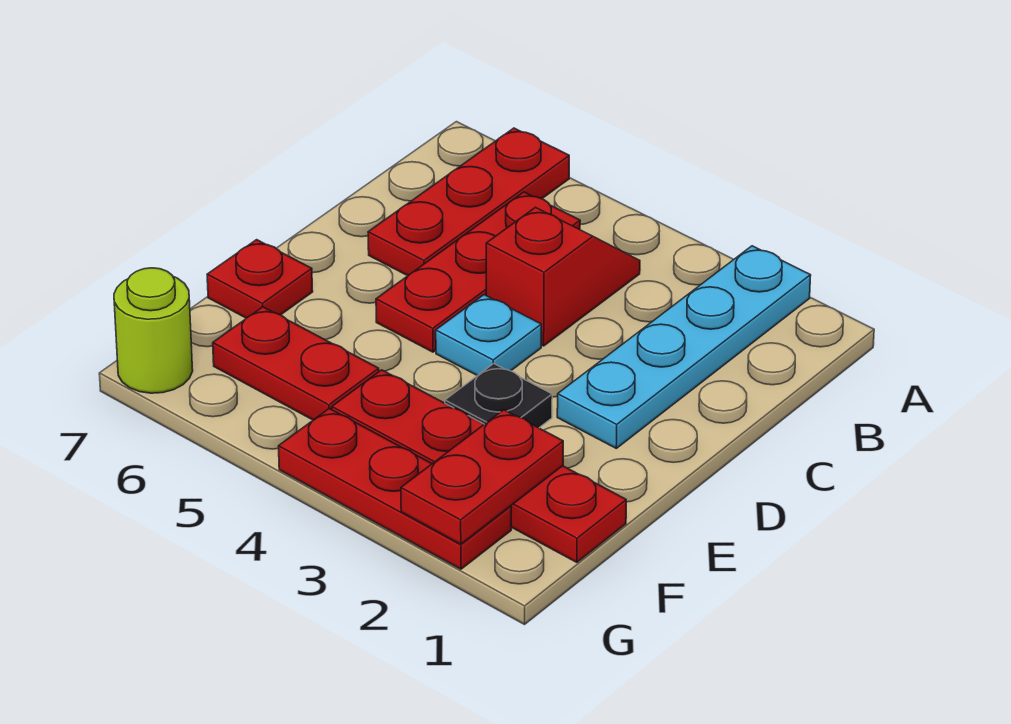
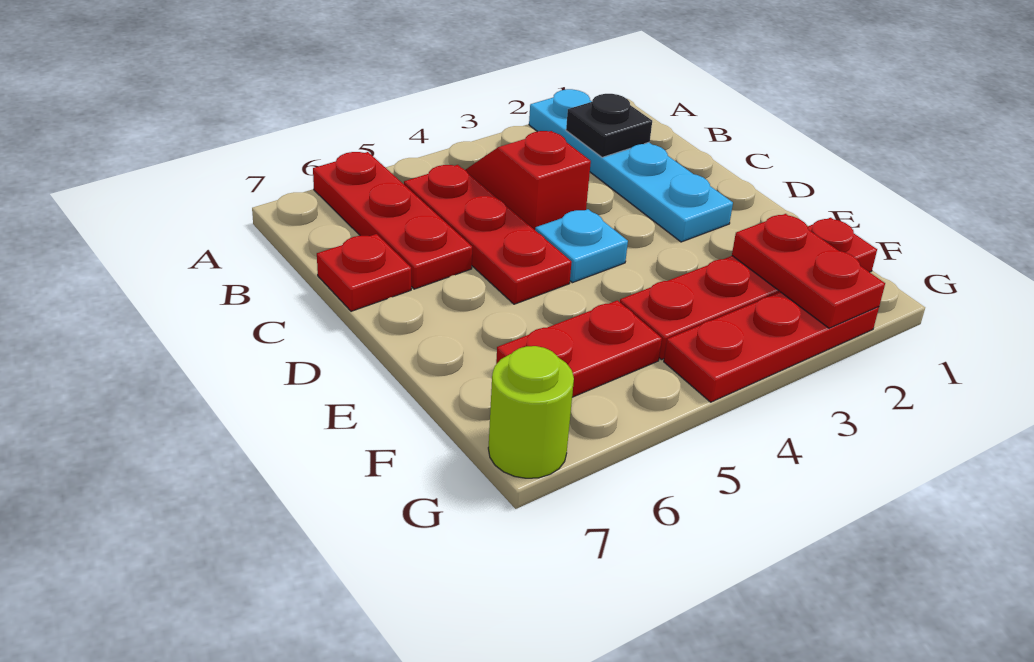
black 1x1 plate [445,364,552,428] -> black 1x1 plate moved to [566,94,652,157]
red 1x1 plate [207,240,313,318] -> red 1x1 plate moved to [317,234,411,311]

